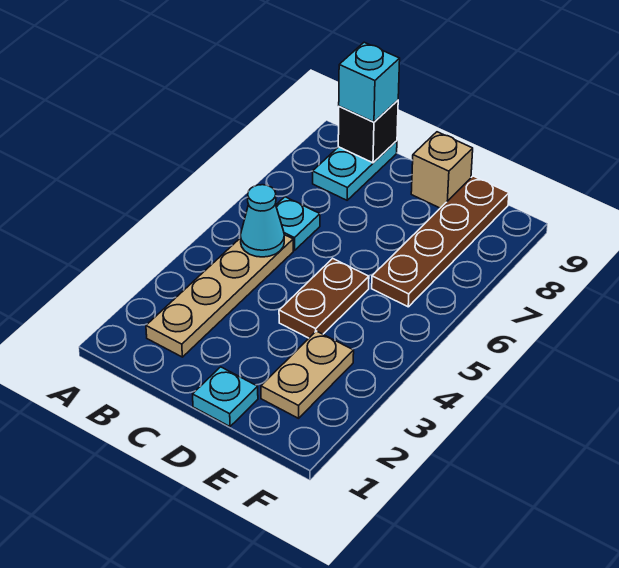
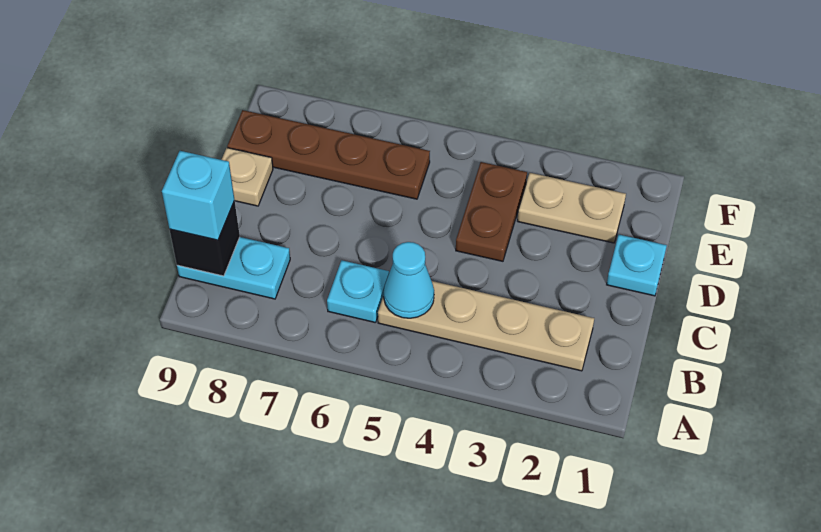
brown 1x2 plate [279,258,369,338] -> brown 1x2 plate turned to [456,162,527,261]
tan 1x1 brick [411,132,473,208] -> tan 1x1 plate [222,148,273,206]

